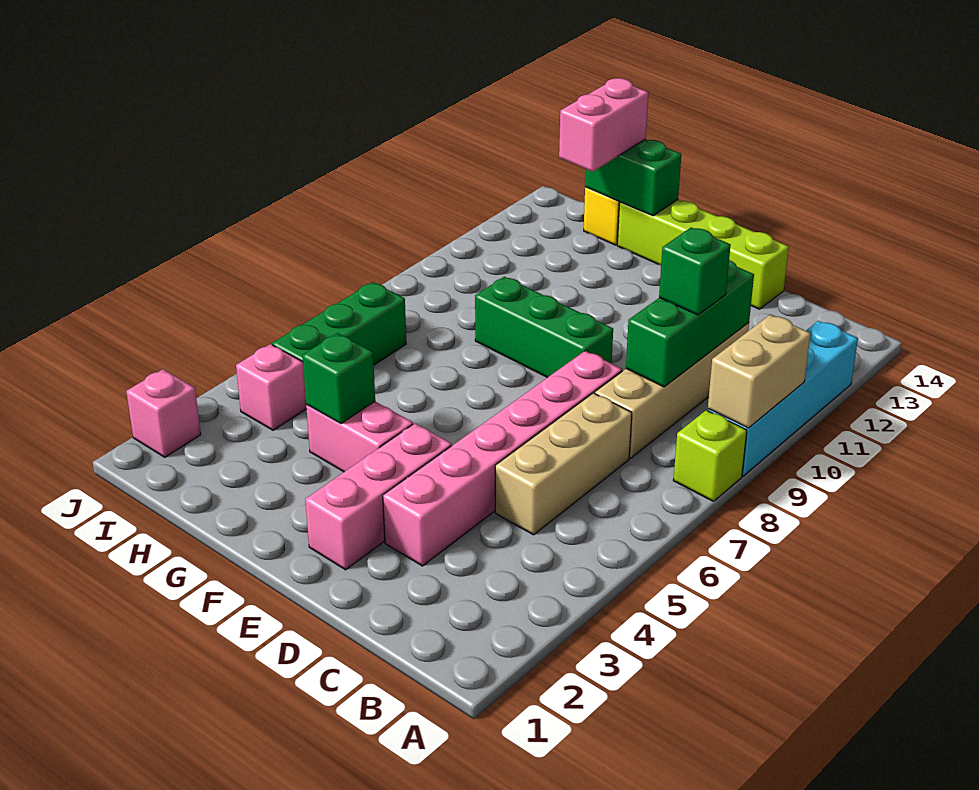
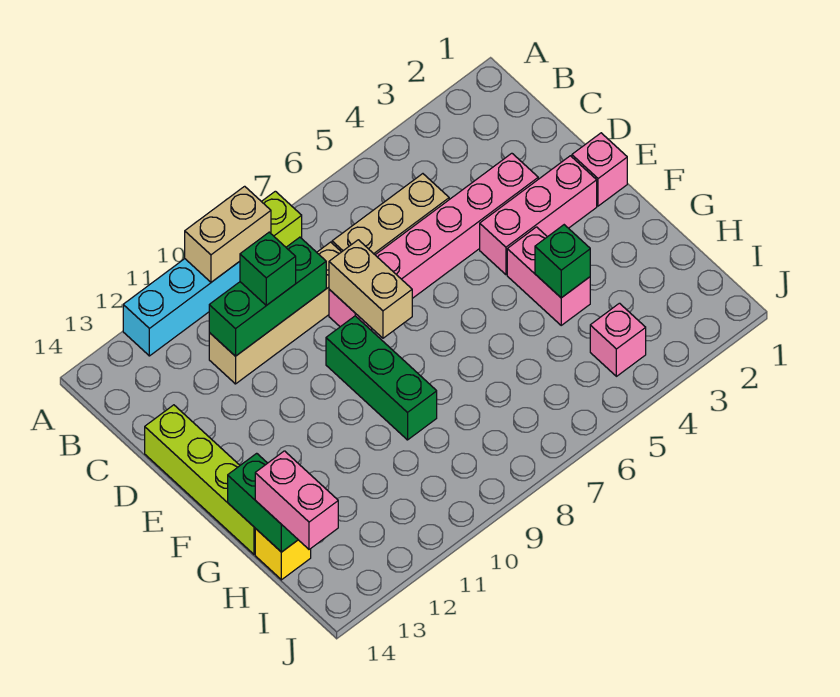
none -> tan 1x2 brick [329,240,412,338]
pink 1x2 brick [559,78,649,172] -> pink 1x2 brick turned to [255,451,338,549]
green 1x3 brick [272,282,406,365] -> none
pink 1x1 brick [126,369,201,457] -> pink 1x1 brick moved to [572,133,627,206]

